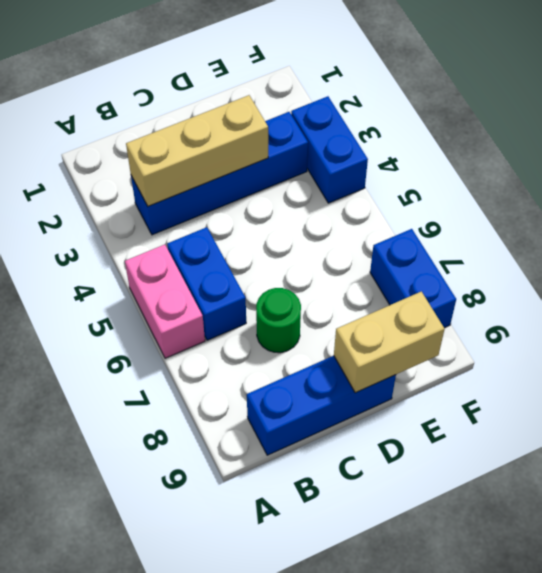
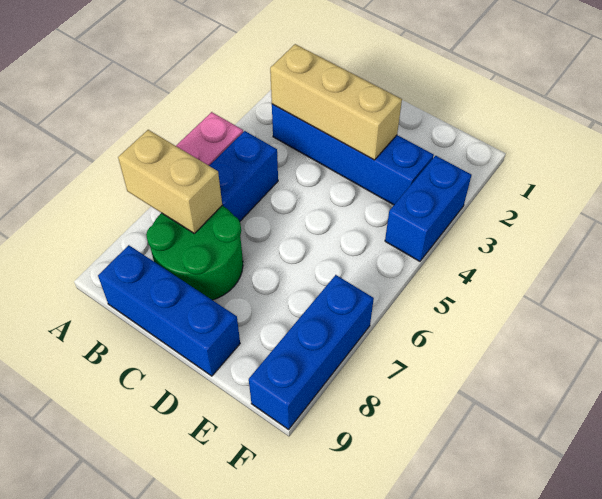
green 1x1 round brick [256,288,301,353] -> green 2x2 round brick [146,206,243,300]
tan 1x2 brick [334,291,445,393] -> tan 1x2 brick moved to [118,130,222,233]
blue 1x2 brick [370,229,456,328] -> blue 1x3 brick [249,275,374,429]

